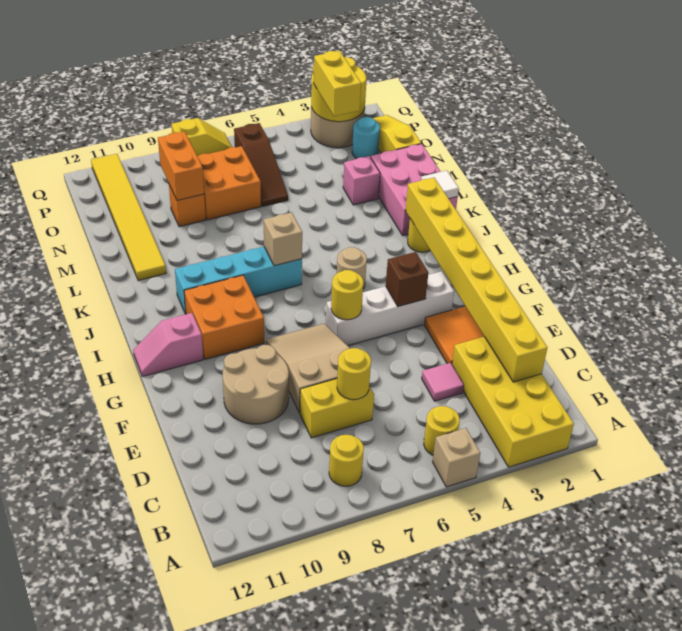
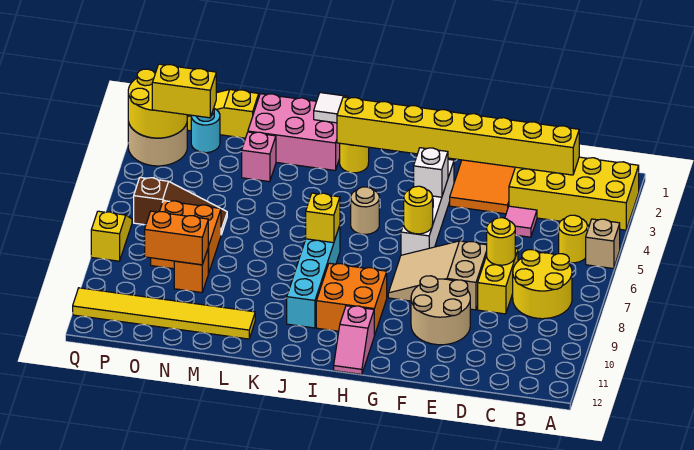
yellow 1x1 round brick [329,435,364,486] -> yellow 2x2 round brick [513,250,572,319]
brown 1x1 brick [386,252,429,307] -> white 1x1 brick [414,148,448,197]
tan 1x1 brick [264,212,302,266] -> yellow 1x1 brick [306,193,340,243]

